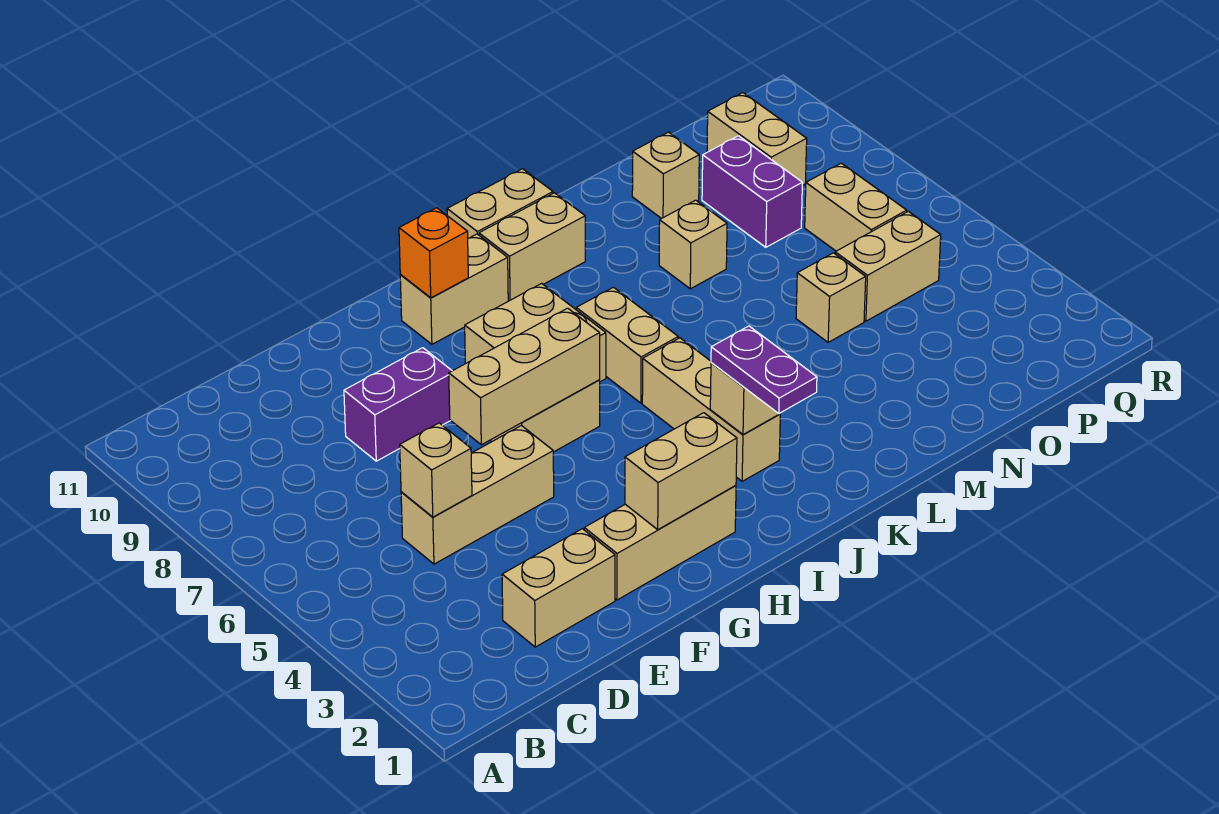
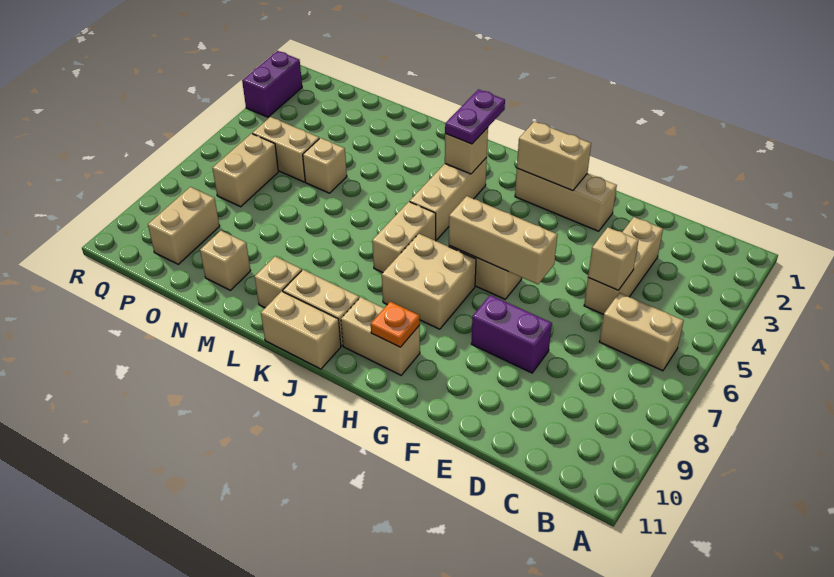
tan 1x2 brick [502,529,615,647] -> tan 1x2 brick moved to [599,293,684,371]
tan 1x3 brick [401,425,554,564] -> tan 1x3 brick turned to [584,217,663,315]
orange 1x1 brick [399,208,468,298] -> orange 1x1 plate [371,302,420,347]
tan 1x1 brick [659,200,727,289] -> tan 1x1 brick moved to [255,256,302,308]
purple 1x2 brick [702,136,802,247] -> purple 1x2 brick moved to [242,51,302,117]

